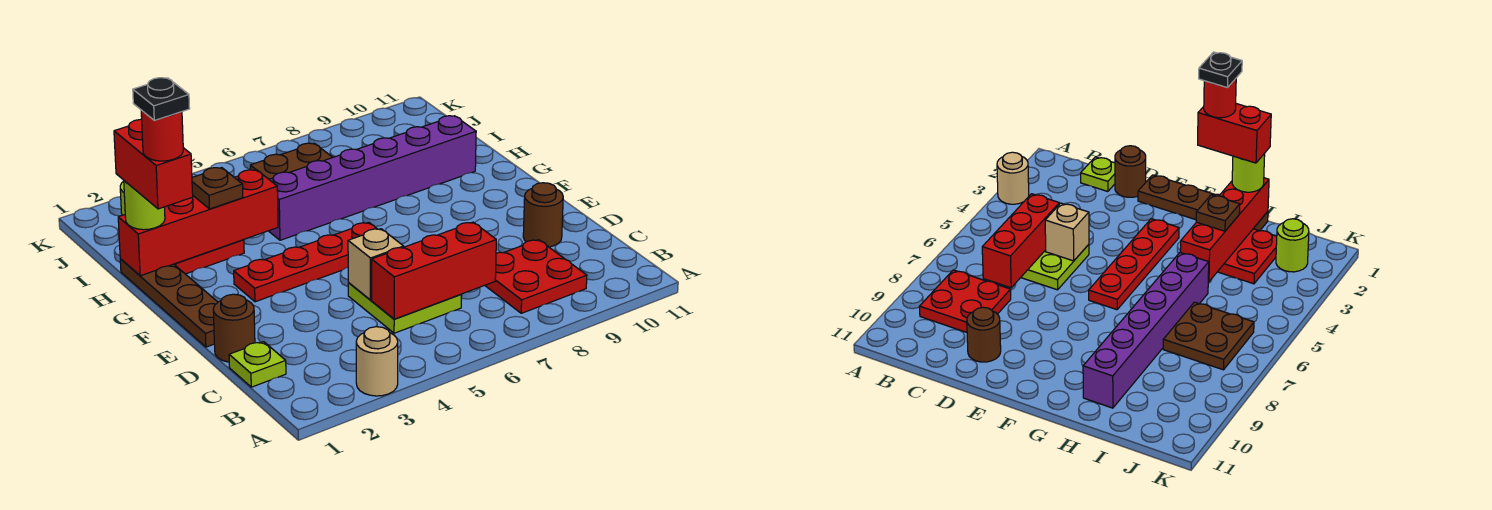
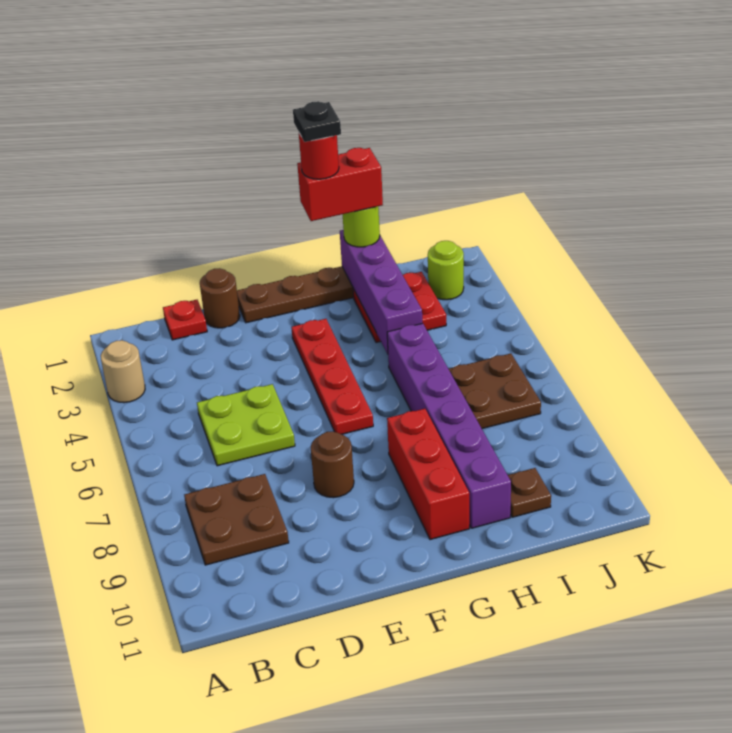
red 2x2 plate [485,240,587,313] -> brown 2x2 plate [184,474,289,565]
lime 1x1 plate [229,342,286,387] -> red 1x1 plate [163,300,207,340]
red 1x3 brick [372,222,496,319] -> red 1x3 brick moved to [387,409,469,540]
tan 1x1 brick [348,229,404,300] -> none
brown 1x1 round brick [523,183,563,247] -> brown 1x1 round brick moved to [311,431,354,498]
red 1x4 brick [118,170,278,276] -> purple 1x4 brick [340,230,422,354]
brown 1x1 plate [192,168,243,209] -> brown 1x1 plate moved to [508,468,551,517]

